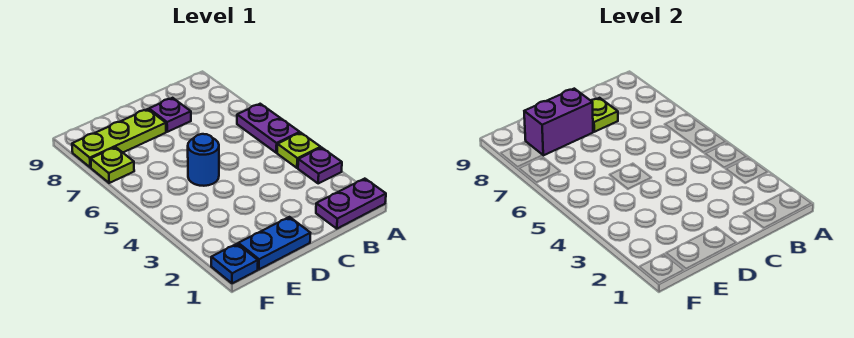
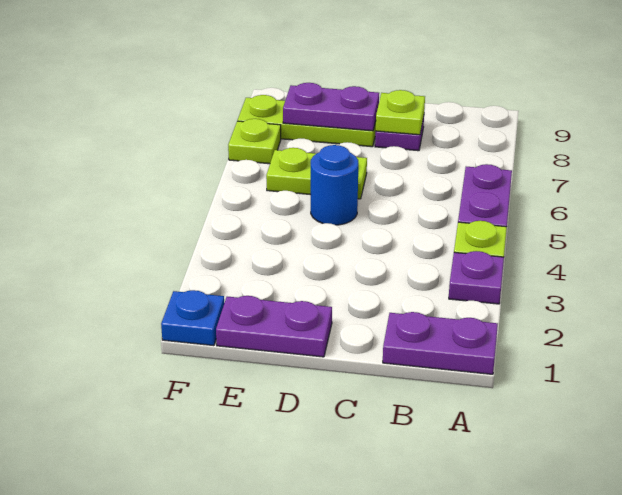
blue 1x2 plate [238,217,310,269] -> purple 1x2 plate [216,296,332,357]
none -> lime 1x2 plate [266,148,367,199]
purple 1x2 brick [524,89,593,155] -> purple 1x2 plate [283,83,379,131]

